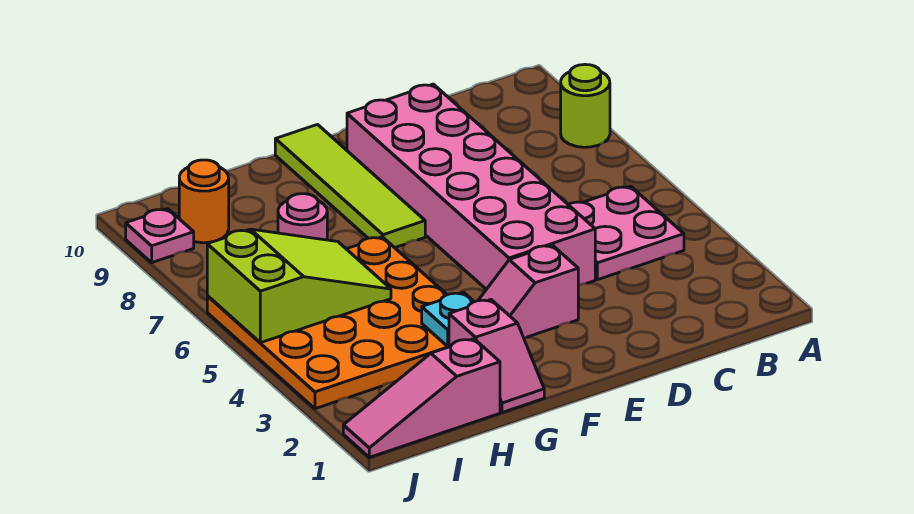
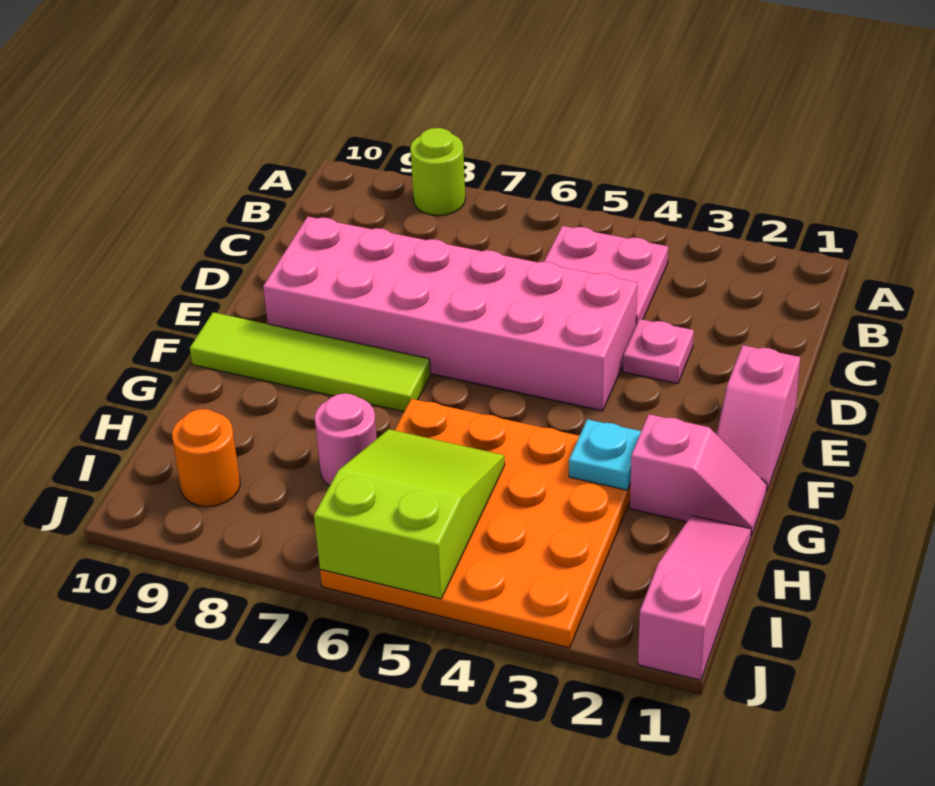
pink 1x2 slope [478,245,578,338] -> pink 1x2 slope moved to [717,345,801,492]
pink 1x3 slope [343,339,500,457] -> pink 1x3 slope turned to [638,515,751,680]
pink 1x1 plate [126,209,194,263] -> pink 1x1 plate moved to [623,319,694,384]

